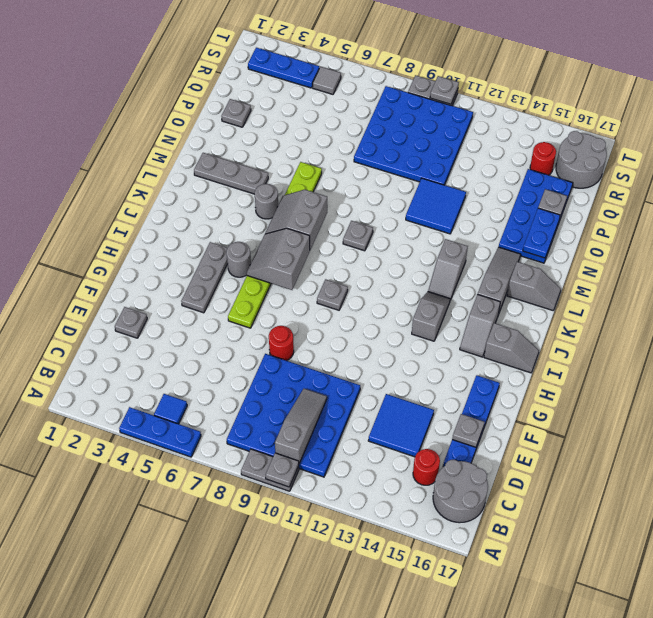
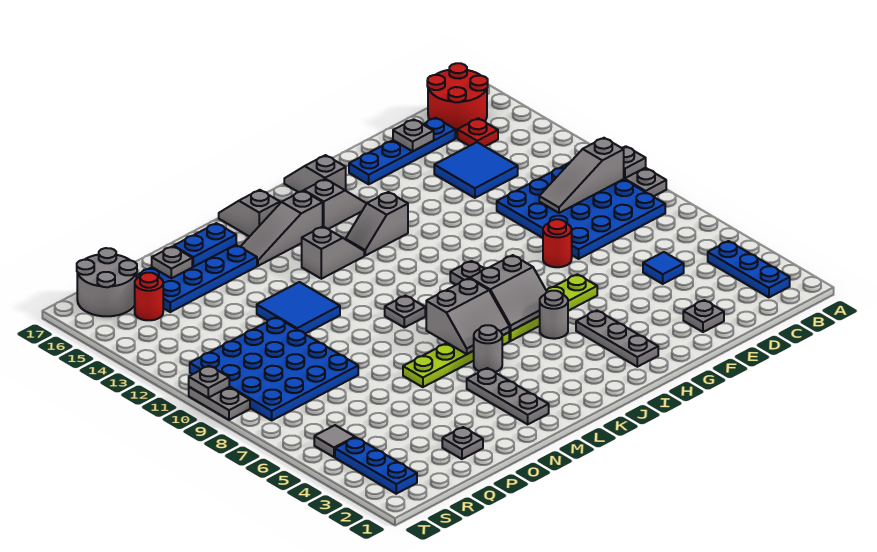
blue 1x3 plate [119,407,201,457] -> blue 1x3 plate moved to [708,241,790,297]
blue 1x1 tile [154,394,187,424] -> blue 1x1 tile moved to [643,252,684,284]
grey 2x2 round brick [433,460,488,523] -> red 2x2 round brick [427,63,488,132]
red 1x1 round brick [413,449,440,485] -> red 1x1 plate [457,118,498,146]
grey 1x3 plate [181,242,228,313] -> grey 1x3 plate turned to [576,310,658,367]

